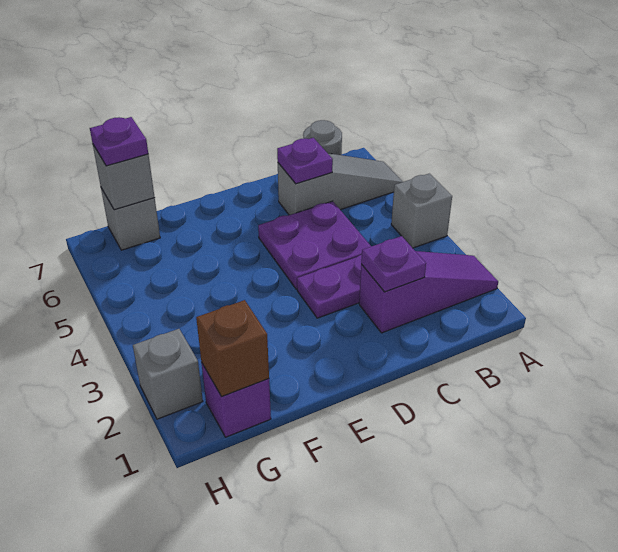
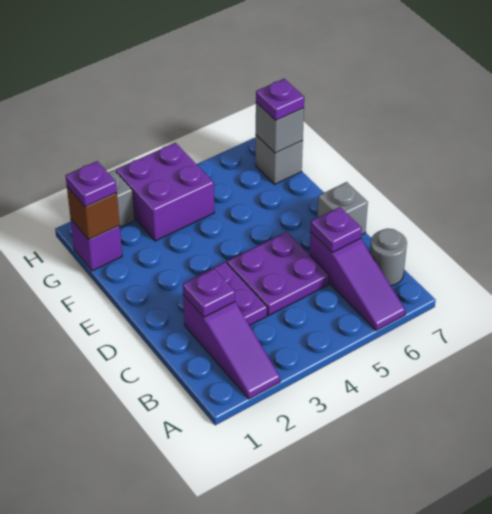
grey 1x1 brick [391,174,452,248] -> grey 1x1 brick moved to [318,182,368,235]
grey 1x3 slope [278,153,403,215] -> purple 1x3 slope [309,232,405,331]
none -> purple 1x1 plate [66,161,117,207]
none -> purple 2x2 brick [116,143,214,241]

